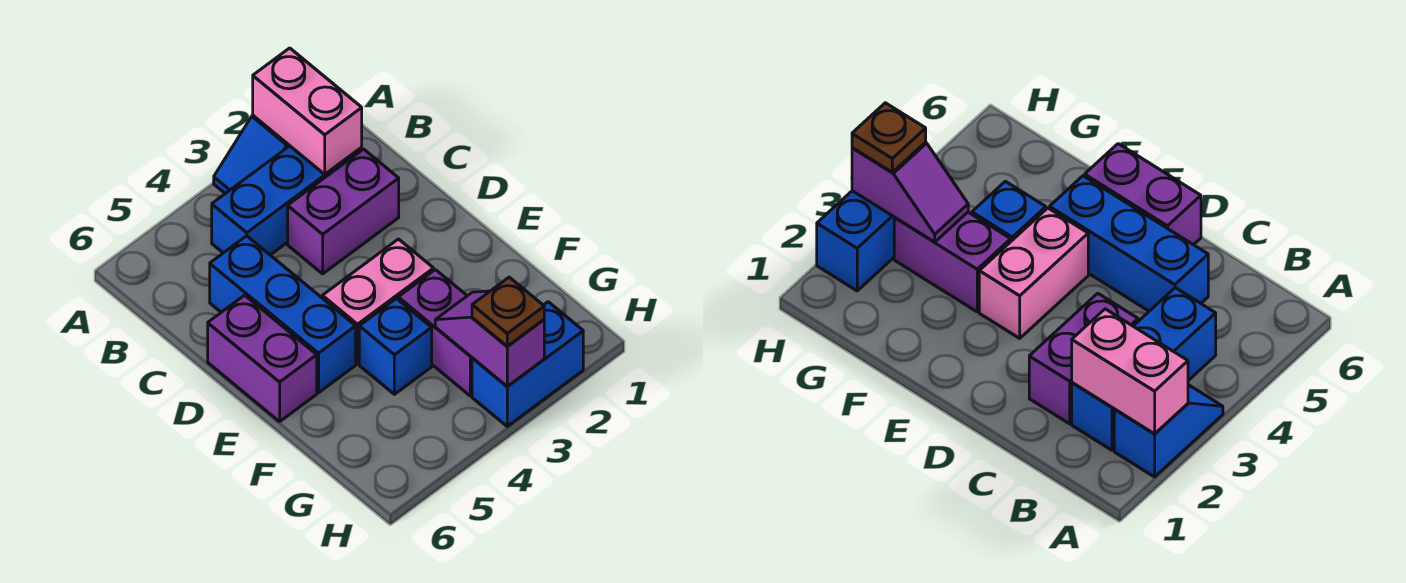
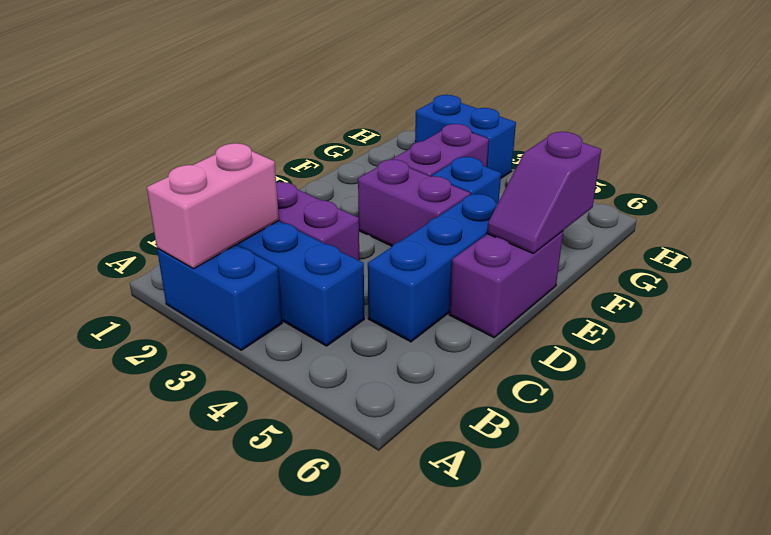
blue 1x2 slope [214,116,289,194] -> blue 1x2 brick [157,245,282,350]
pink 1x2 brick [322,239,434,364] -> purple 1x2 brick [358,160,470,246]
purple 1x2 slope [435,291,544,386] -> purple 1x2 slope moved to [487,132,601,253]
brown 1x1 plate [472,277,544,346] -> none

